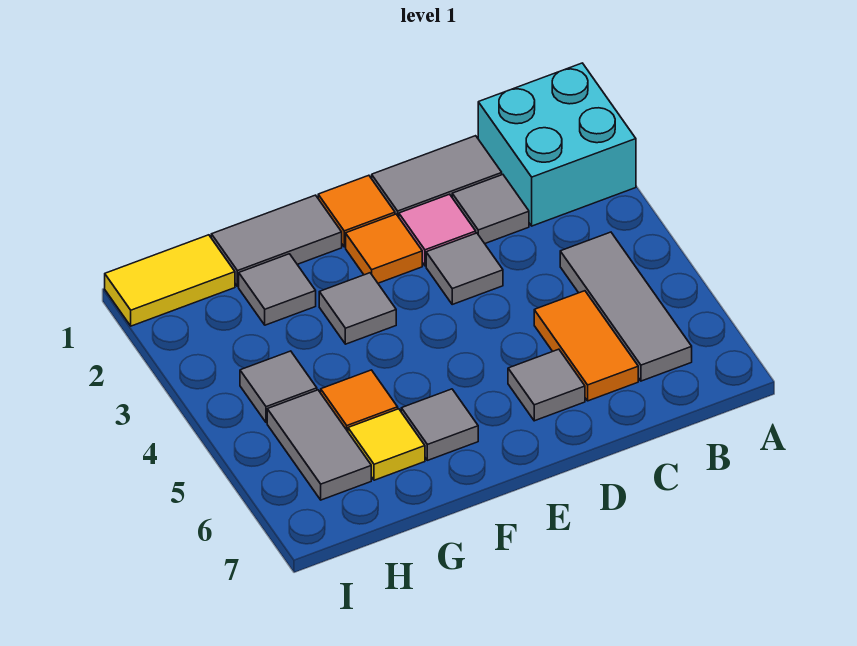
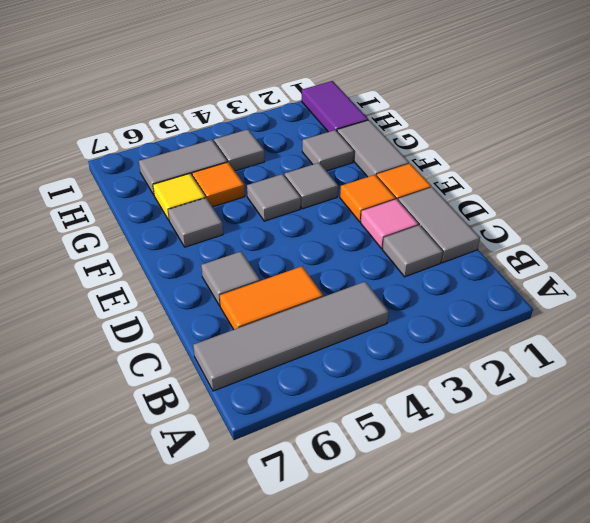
cyan 2x2 brick [478,63,636,226] -> none
grey 1x3 tile [560,232,692,381] -> grey 1x4 tile [193,282,389,391]
grey 1x1 tile [426,233,503,304] -> grey 1x1 tile moved to [247,174,301,221]
yellow 1x2 tile [105,235,235,326] -> purple 1x2 tile [302,81,368,132]

